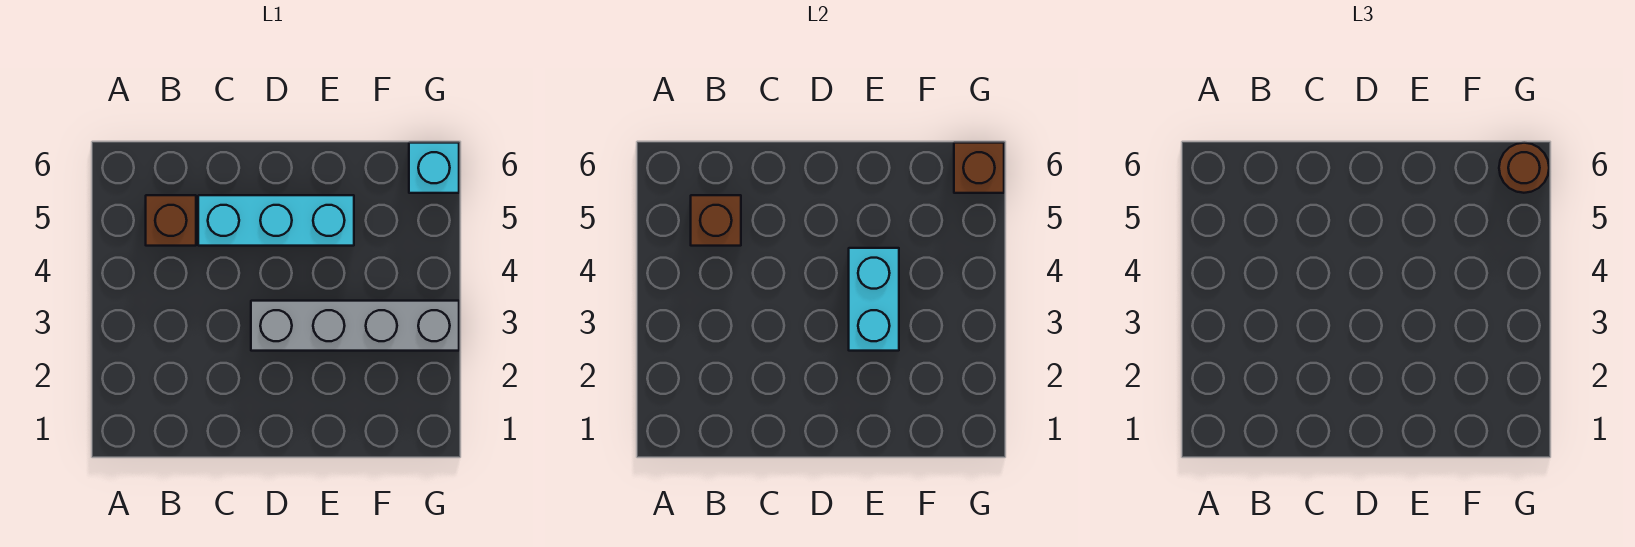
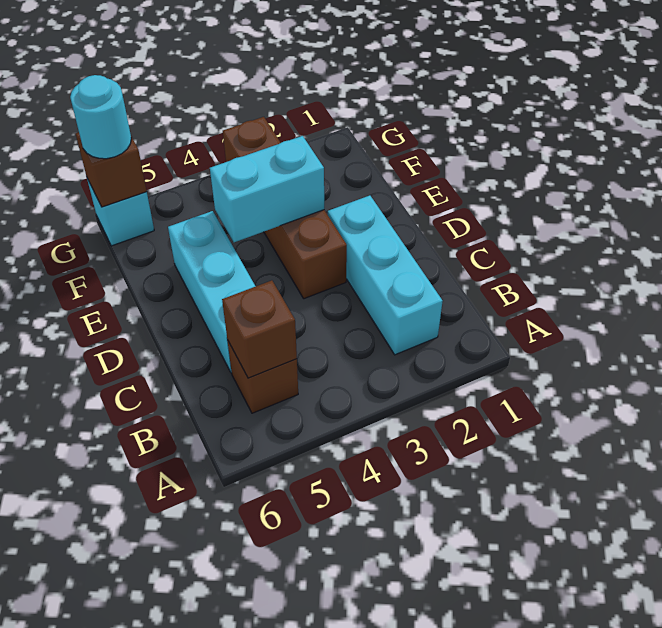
none -> cyan 1x3 brick [328,195,443,355]
grey 1x4 brick [251,301,459,351] -> brown 1x4 brick [223,117,347,299]
brown 1x1 round brick [1499,143,1549,193] -> cyan 1x1 round brick [70,75,131,159]

